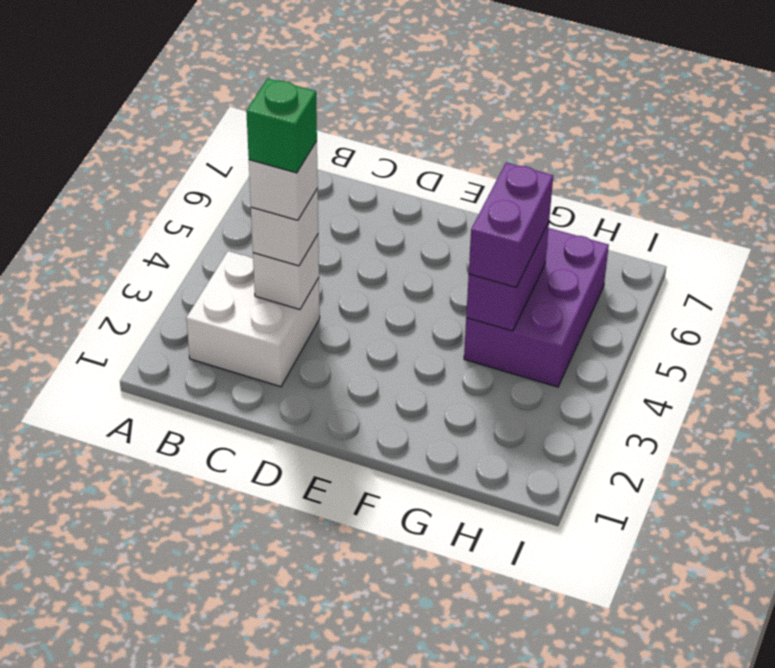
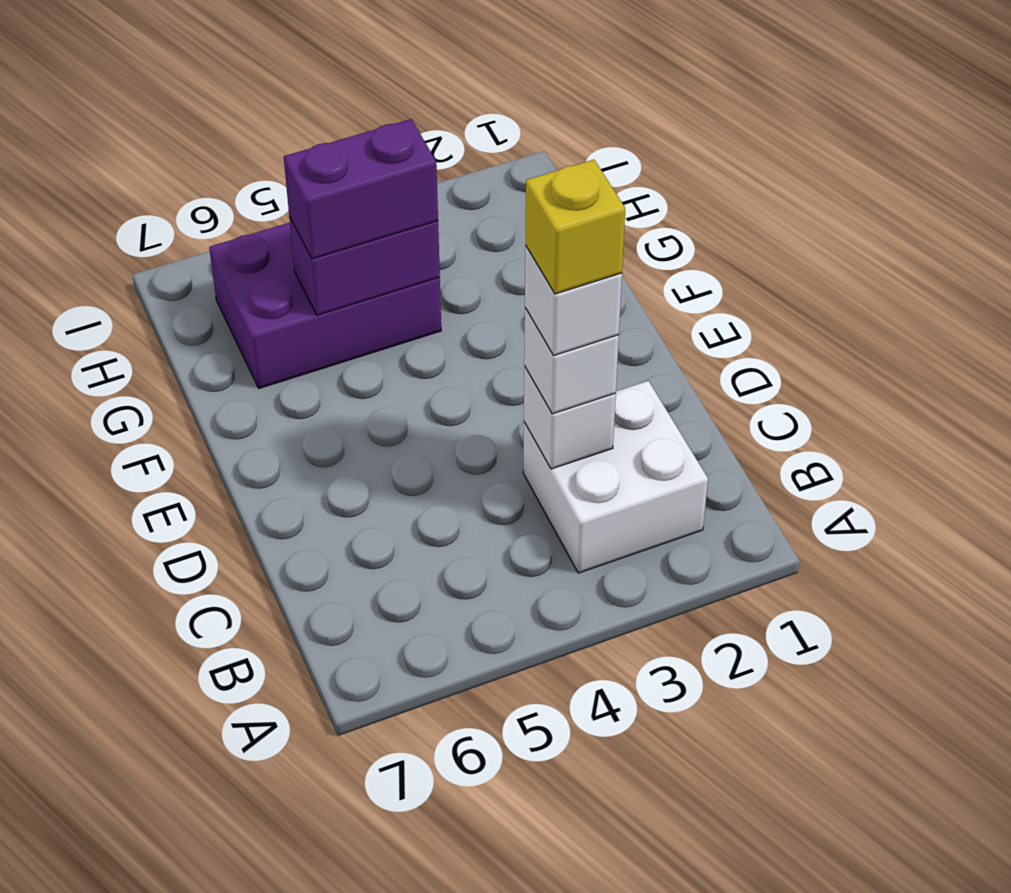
green 1x1 brick [246,78,317,173] -> yellow 1x1 brick [526,160,625,294]

